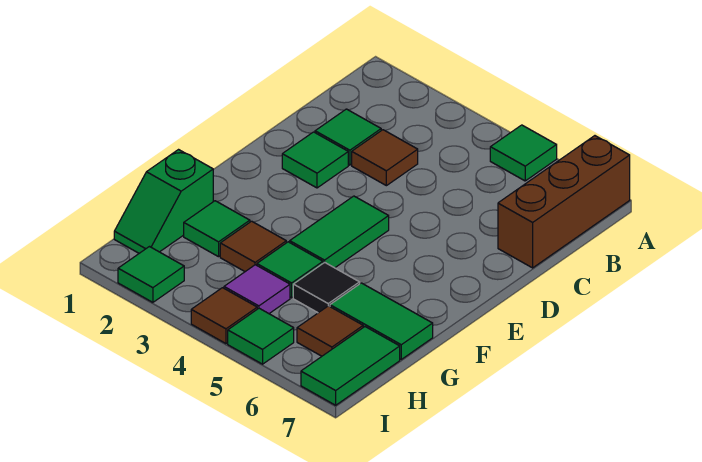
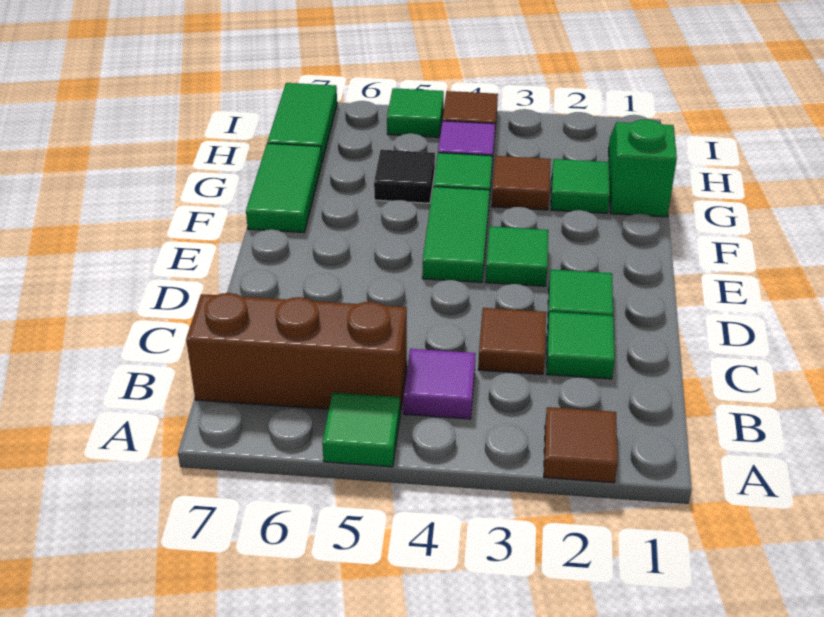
brown 1x3 brick [498,136,630,268] -> brown 1x3 brick turned to [186,293,407,412]
none -> purple 1x1 tile [404,349,476,419]
green 1x2 tile [330,283,433,359] -> green 1x2 tile turned to [246,143,322,233]
brown 1x1 tile [297,306,363,356] -> brown 1x1 tile moved to [544,407,618,483]
green 1x1 tile [118,247,184,302] -> green 1x1 tile moved to [486,227,549,286]

